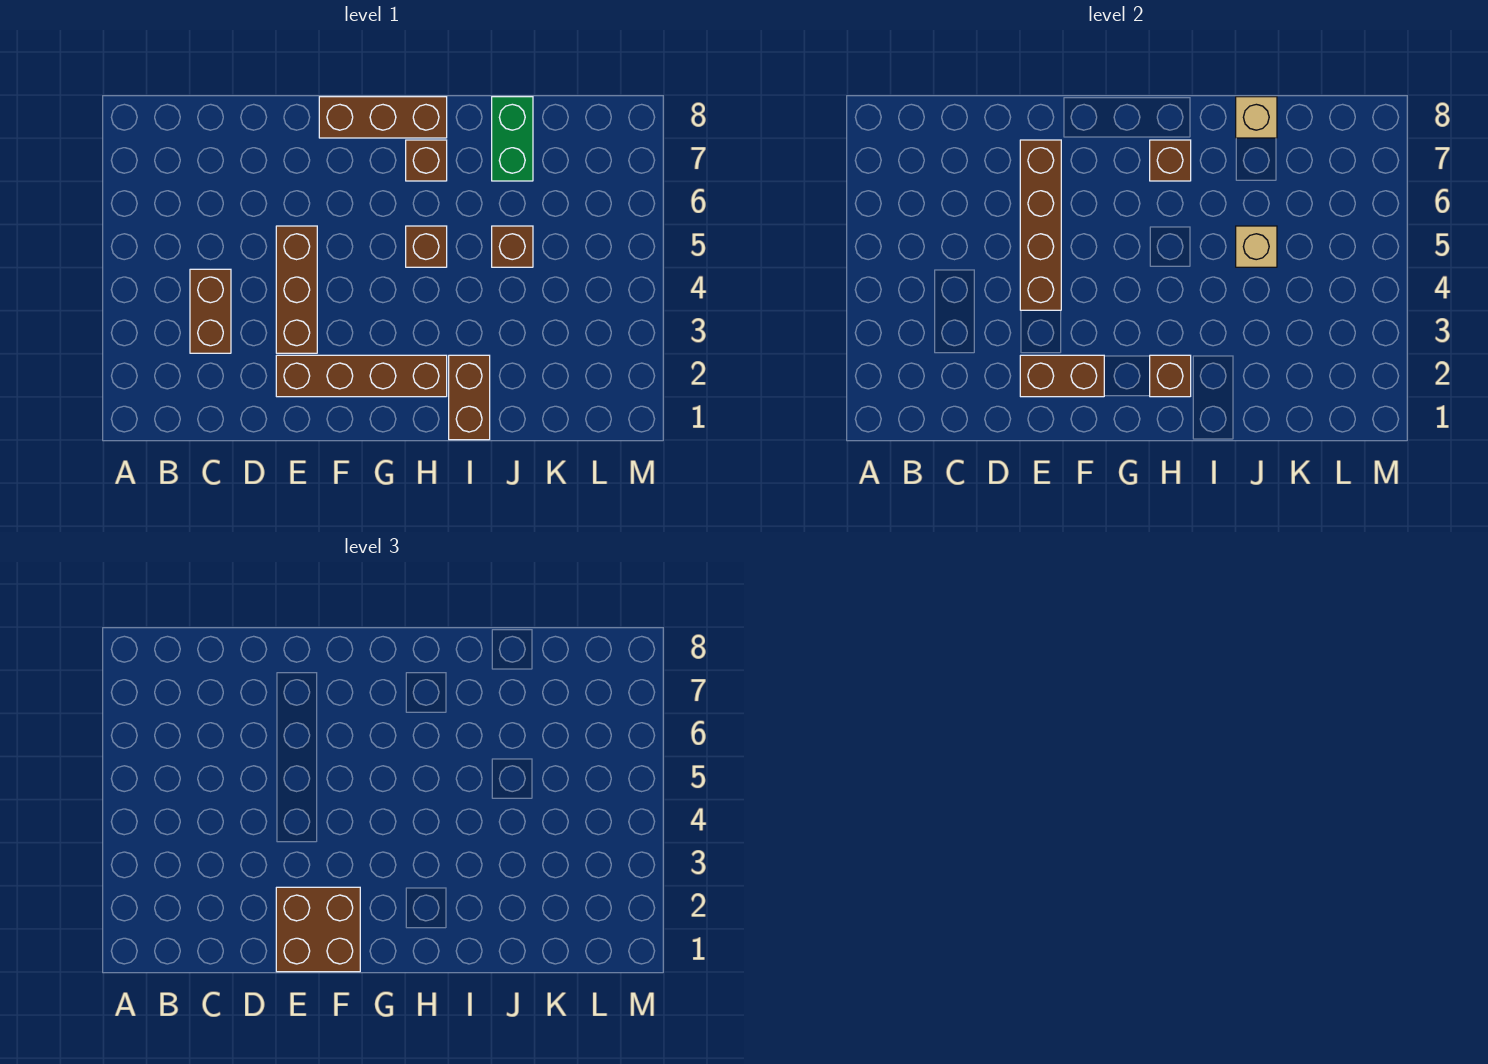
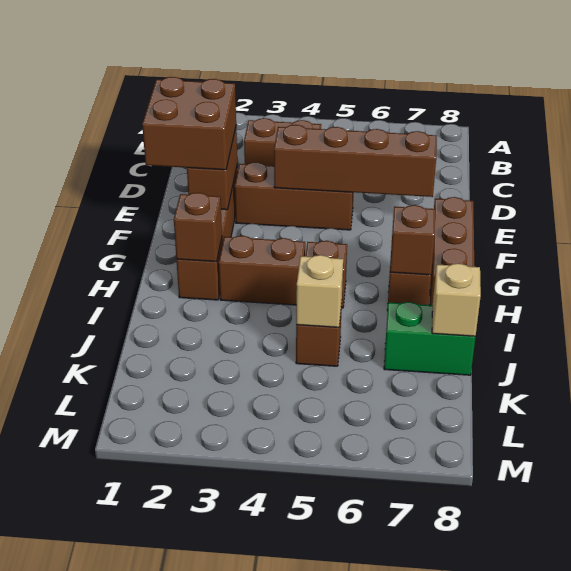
brown 1x2 brick [449,355,490,440] -> brown 1x2 brick moved to [219,236,305,305]

